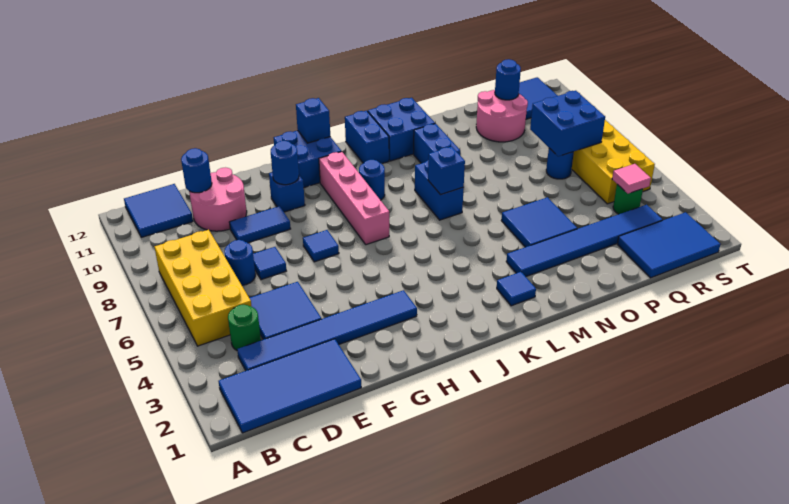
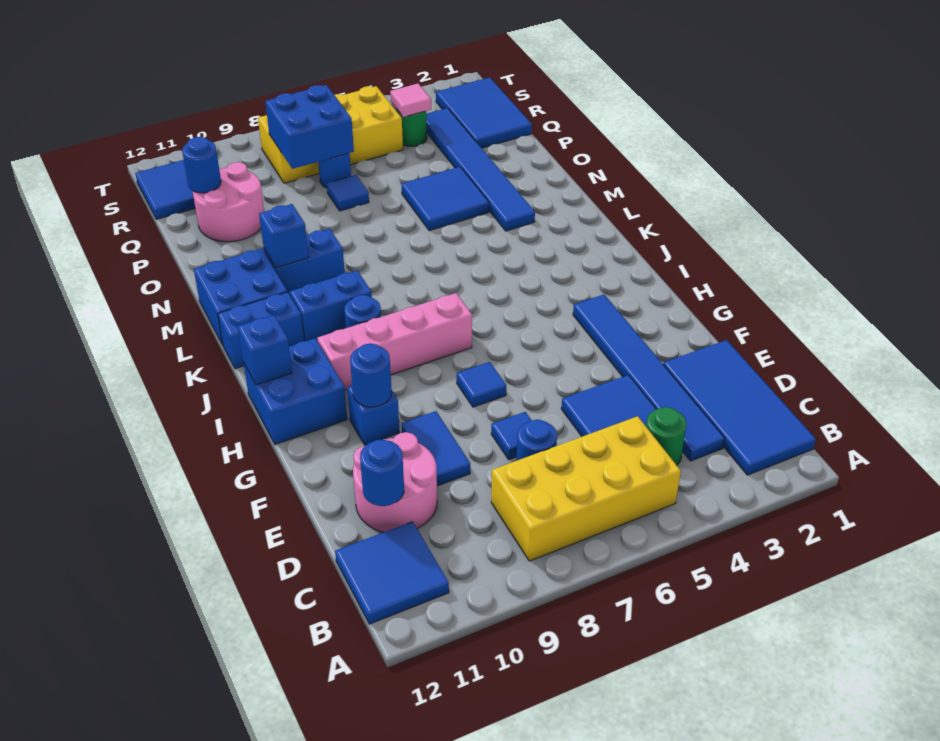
blue 1x1 tile [497,272,536,306] -> blue 1x1 tile moved to [327,175,369,211]
blue 1x2 brick [415,161,464,220] -> blue 1x2 brick moved to [290,271,372,341]
blue 1x1 brick [428,147,465,195] -> blue 1x1 brick moved to [259,204,309,268]

